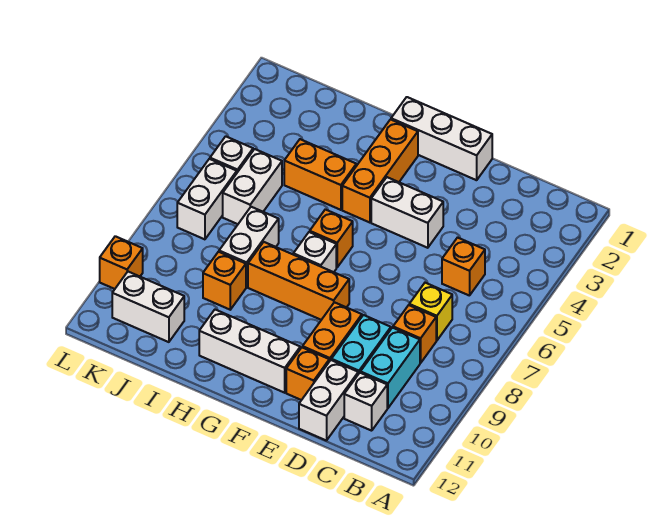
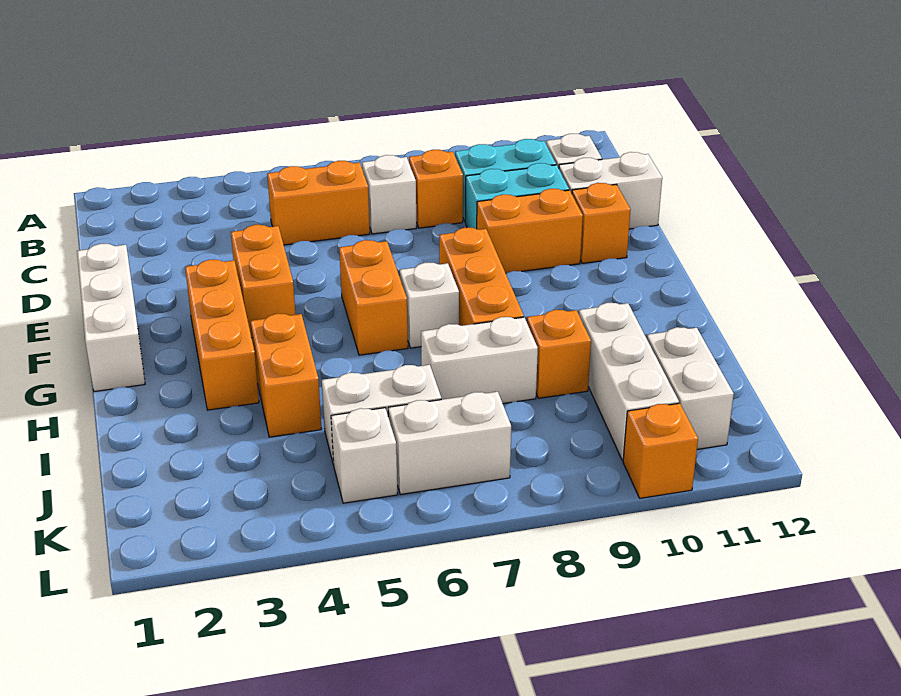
orange 1x1 brick [442,238,485,296] -> orange 1x2 brick [267,161,370,245]
yellow 1x1 brick [409,283,452,341] -> white 1x1 brick [362,155,417,234]
white 1x2 brick [371,177,443,248] -> orange 1x2 brick [231,225,295,338]
white 1x3 brick [199,310,300,393] -> white 1x3 brick moved to [579,303,679,461]
orange 1x3 brick [342,119,418,223] -> orange 1x3 brick turned to [185,260,259,410]
orange 1x1 brick [310,209,353,267] -> orange 1x2 brick [339,240,408,355]

